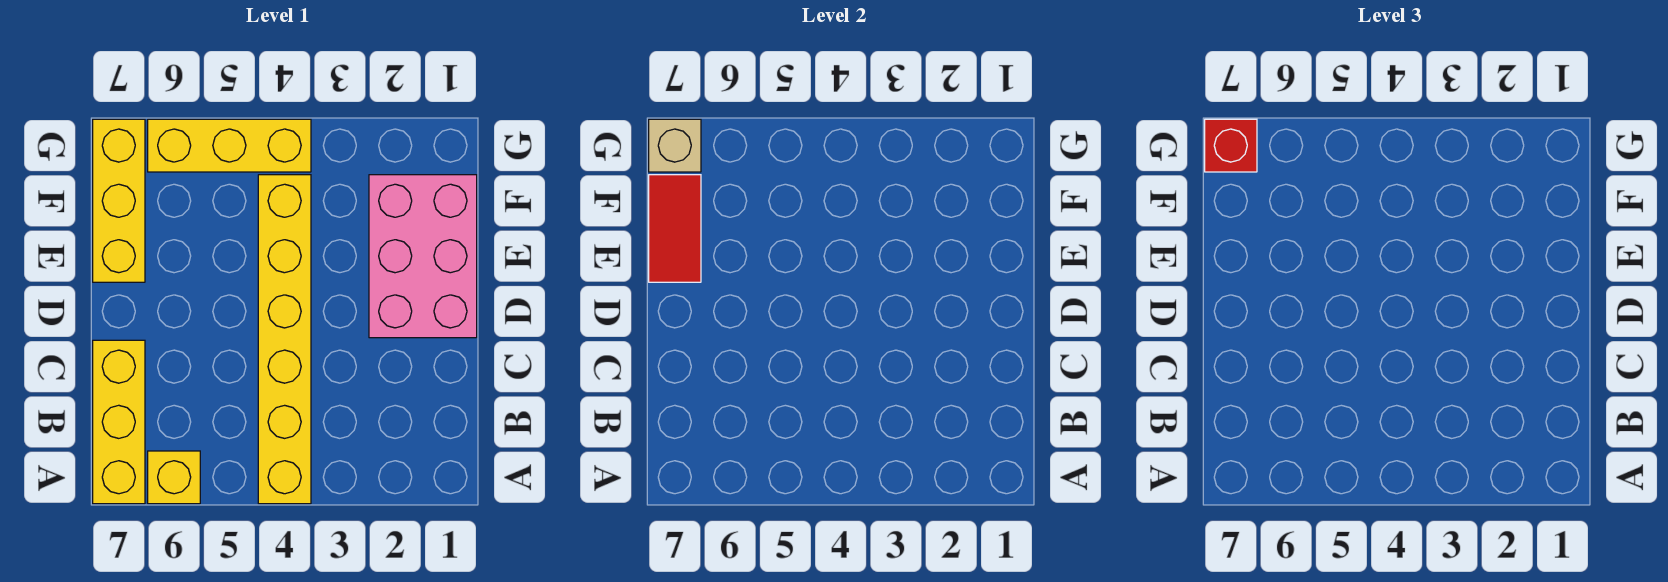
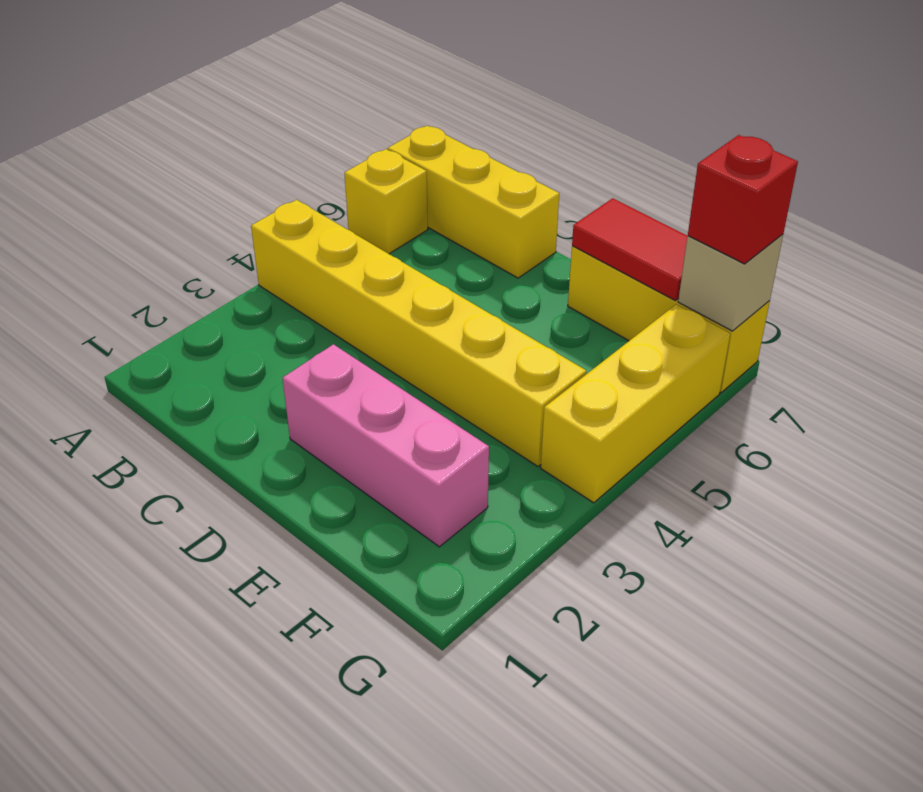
pink 2x3 brick [369,175,477,338] -> pink 1x3 brick [283,344,489,547]

